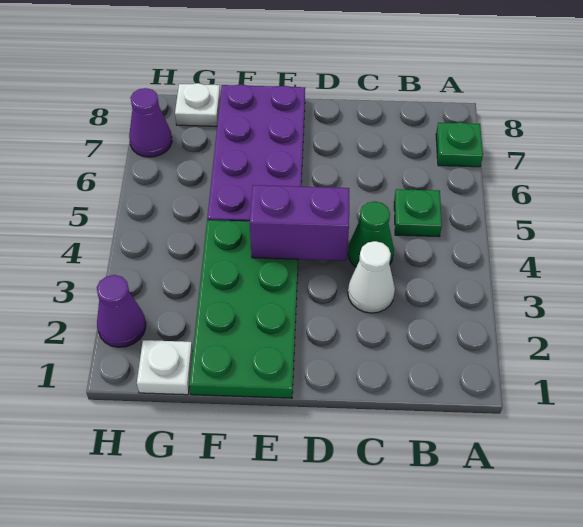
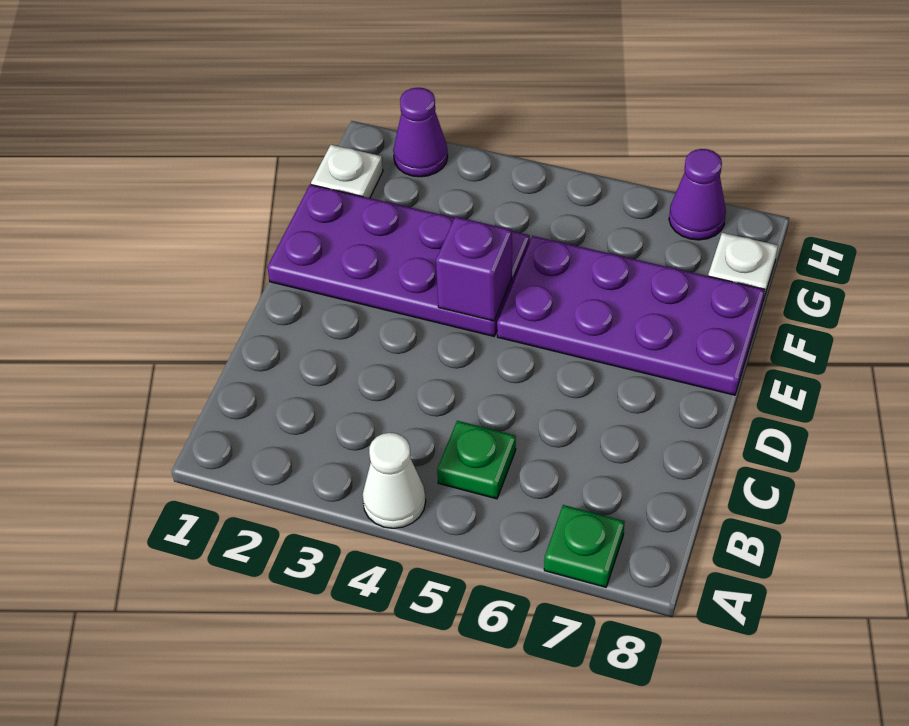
white 1x1 cone [348,241,395,313] -> white 1x1 cone moved to [362,433,426,528]
green 1x1 cone [348,201,394,267] -> none
purple 1x2 brick [250,185,349,261] -> purple 1x1 brick [436,217,512,321]
green 2x4 plate [189,220,298,398] -> purple 2x4 plate [267,185,530,336]

